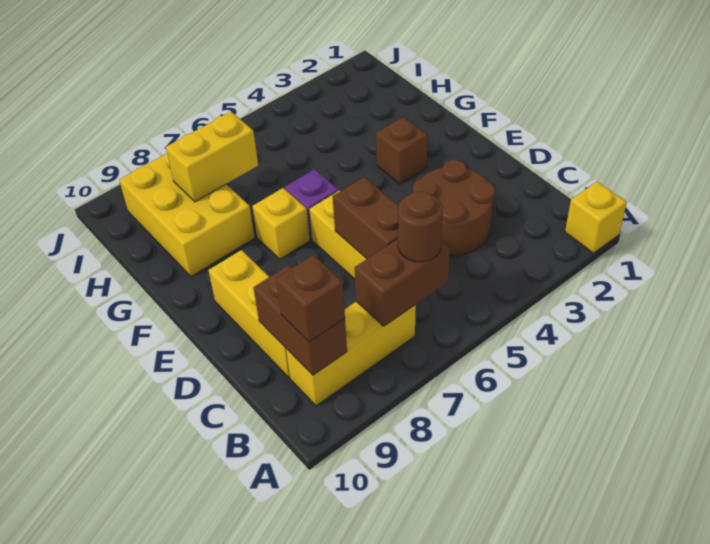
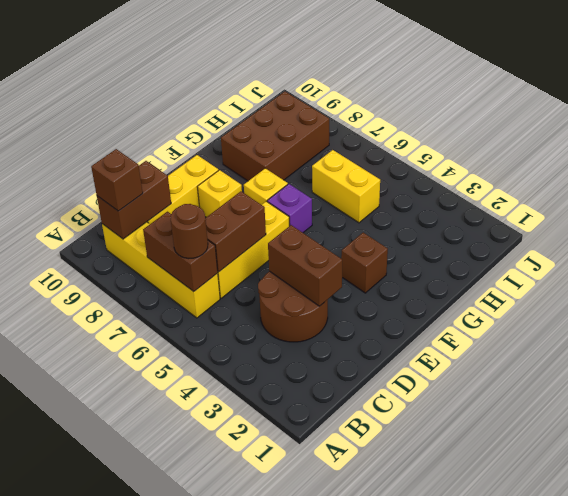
yellow 1x1 brick [565,181,627,253] -> yellow 1x1 brick moved to [198,170,242,217]
yellow 1x3 brick [286,302,416,406] -> yellow 1x4 brick [102,222,220,318]
none -> brown 1x2 brick [268,225,342,306]
yellow 2x3 brick [119,154,255,277] -> brown 2x3 brick [221,92,329,181]
yellow 1x2 brick [166,112,258,202] -> yellow 1x2 brick moved to [312,150,380,223]

